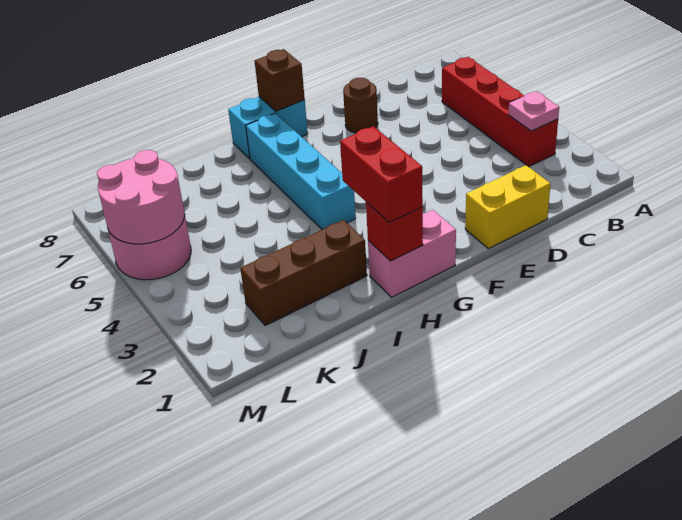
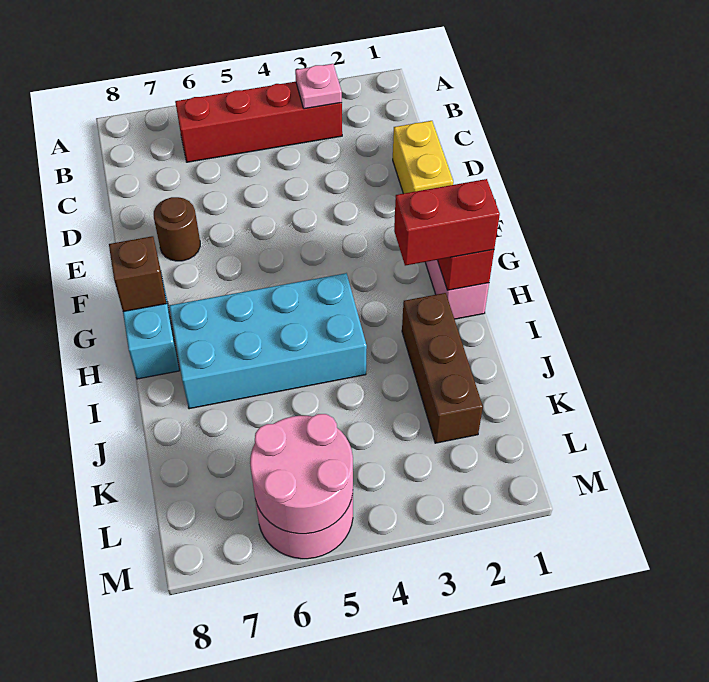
cyan 1x4 brick [246,113,356,230] -> cyan 2x4 brick [169,273,367,409]

